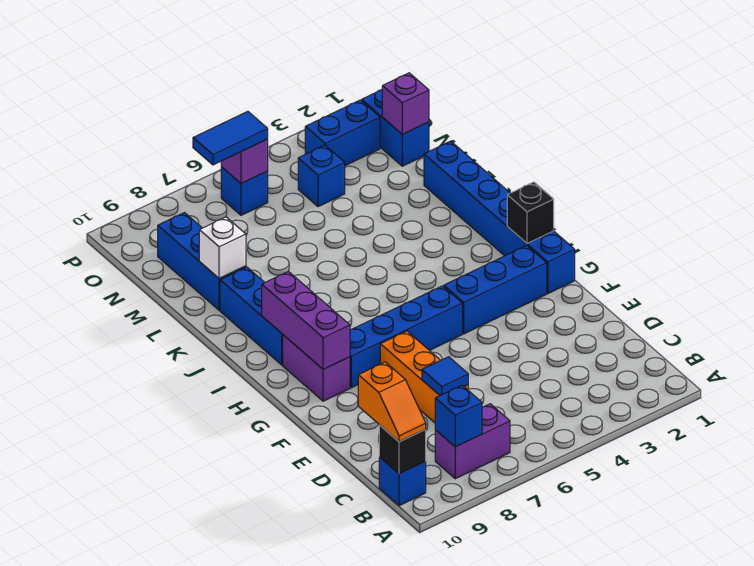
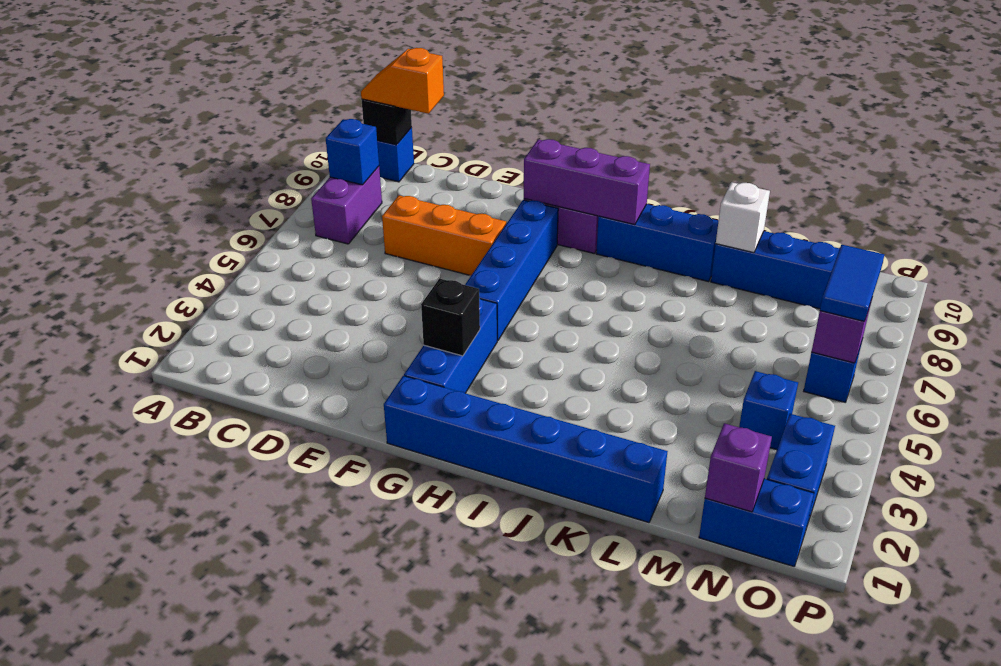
blue 1x1 tile [422,357,468,396] -> none
black 1x1 brick [507,182,554,243] -> black 1x1 brick moved to [421,278,480,356]

